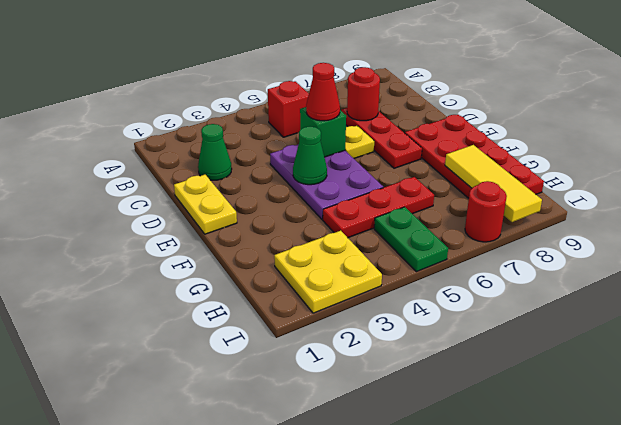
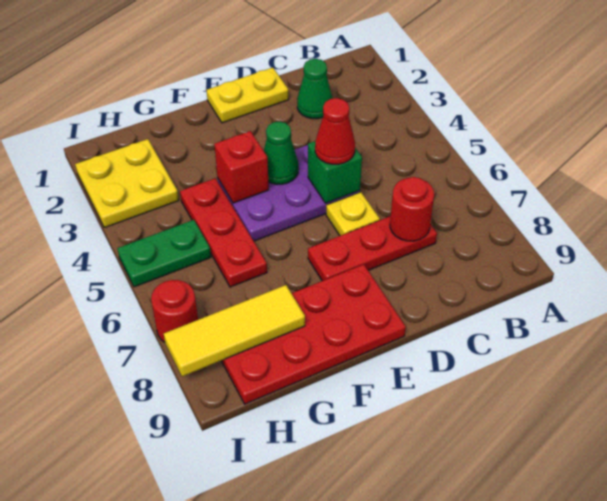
red 1x1 brick [268,81,309,137] -> red 1x1 brick moved to [214,131,269,203]

